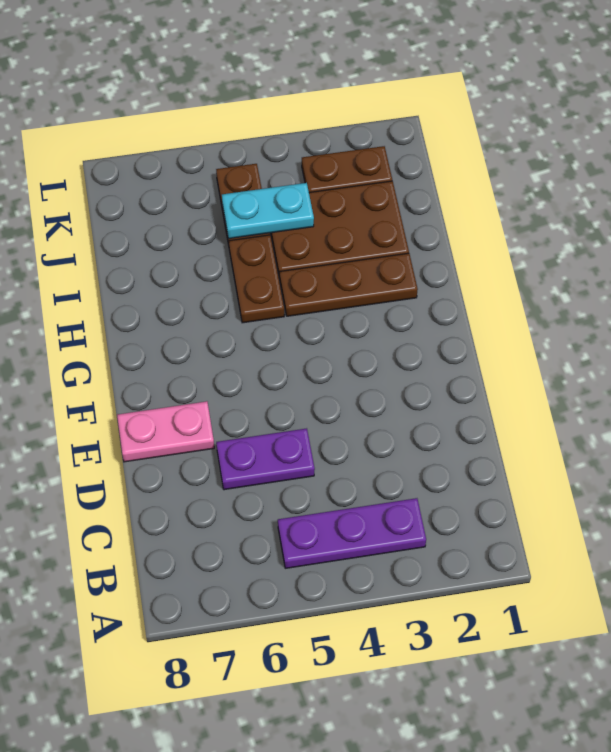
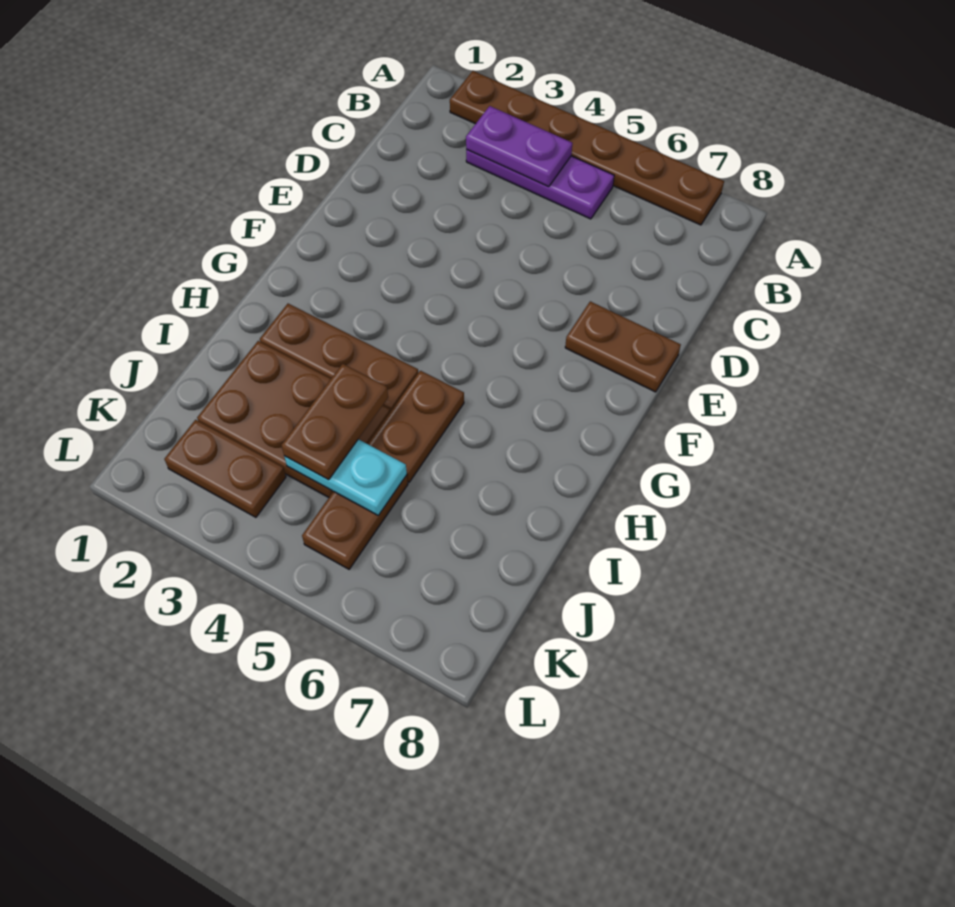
none -> brown 1x6 plate [450,71,724,225]
purple 1x2 plate [216,428,315,490] -> purple 1x2 plate moved to [466,106,572,187]
pink 1x2 plate [117,401,214,462] -> brown 1x2 plate [565,301,681,392]
none -> brown 1x2 plate [282,364,388,480]

